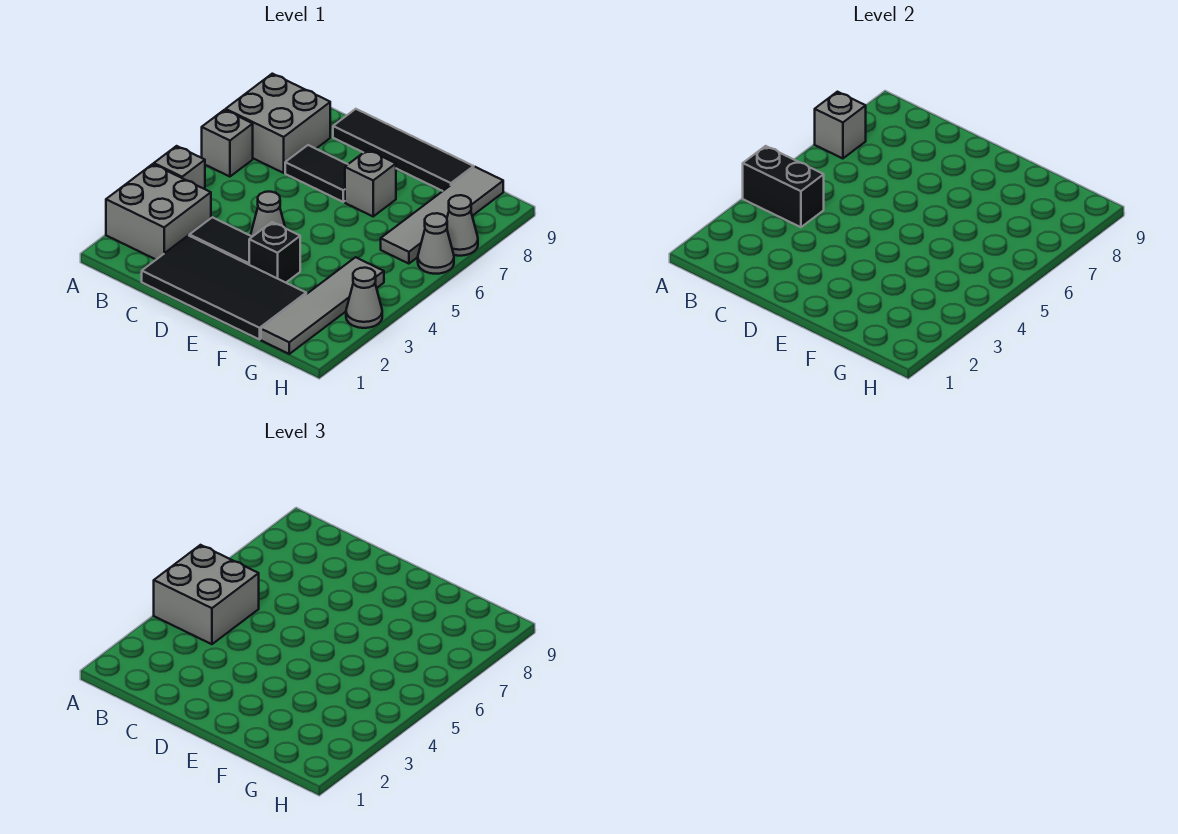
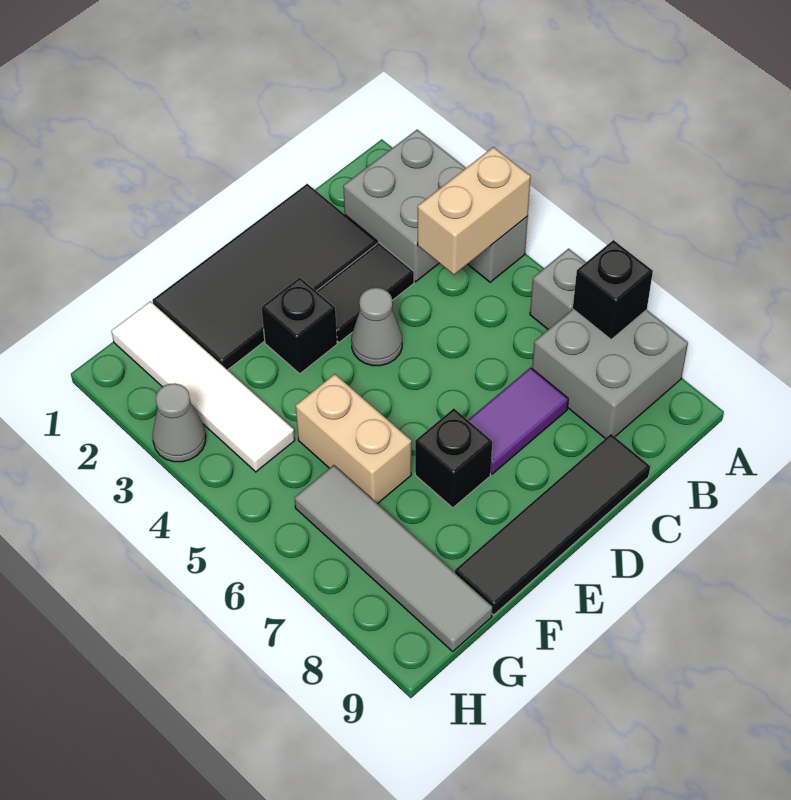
black 1x2 brick [743,146,824,227] -> tan 1x2 brick [418,147,531,275]
grey 2x2 brick [154,545,259,644] -> none
grey 1x1 brick [815,92,866,158] -> black 1x1 brick [573,240,653,339]
black 1x2 tile [285,145,348,202] -> purple 1x2 tile [468,368,568,474]
grey 1x1 brick [345,150,396,216] -> black 1x1 brick [415,408,492,508]
none -> tan 1x2 brick [296,374,411,504]
grey 1x4 tile [261,257,384,354] -> white 1x4 tile [111,301,295,472]
grey 1x1 cone [418,213,454,274] -> none
grey 1x1 cone [447,195,478,256] -> none

